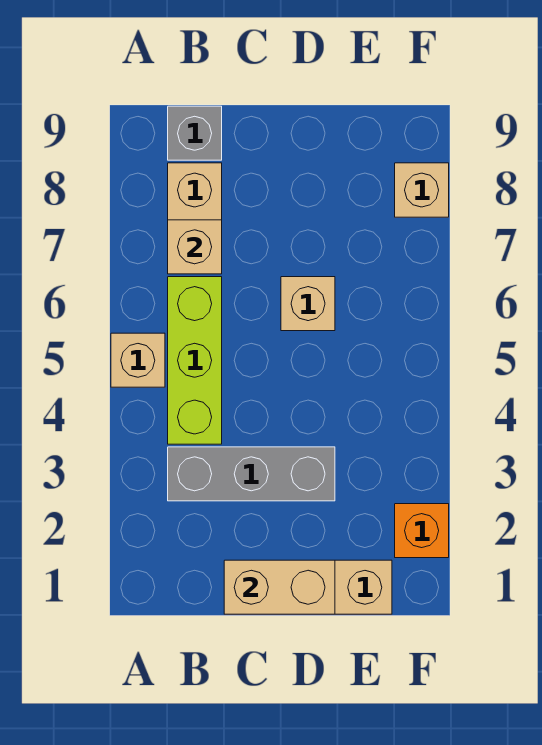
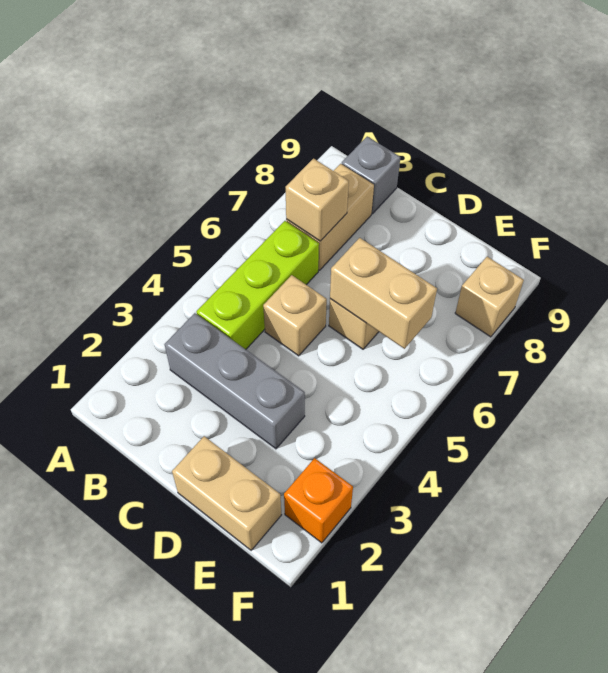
tan 1x1 brick [111,333,165,387] -> tan 1x1 brick moved to [263,275,327,356]
tan 1x2 brick [224,560,335,614] -> tan 1x2 brick moved to [330,238,437,349]

